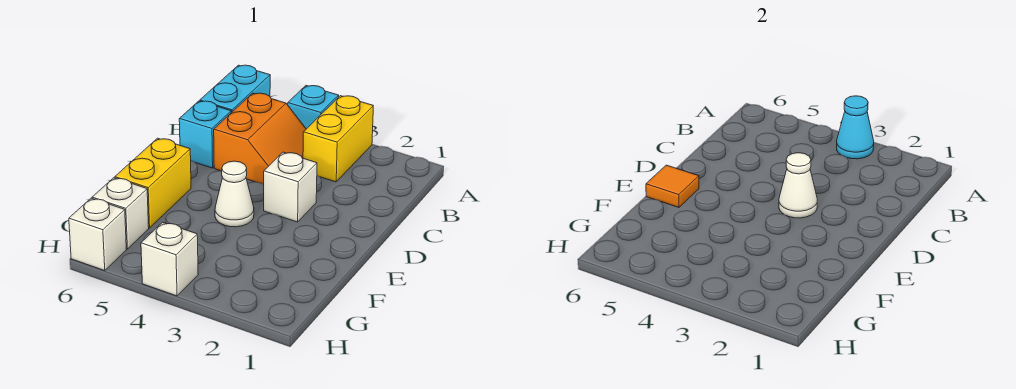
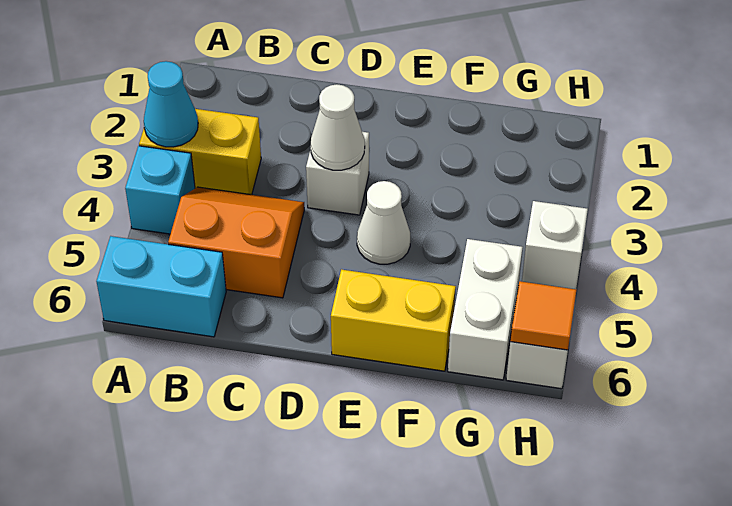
cyan 1x1 brick [179,101,231,168] -> none
orange 1x1 tile [646,165,699,207] -> orange 1x1 tile moved to [510,281,577,350]
white 1x1 brick [92,178,149,249] -> white 1x2 brick [448,239,523,380]

